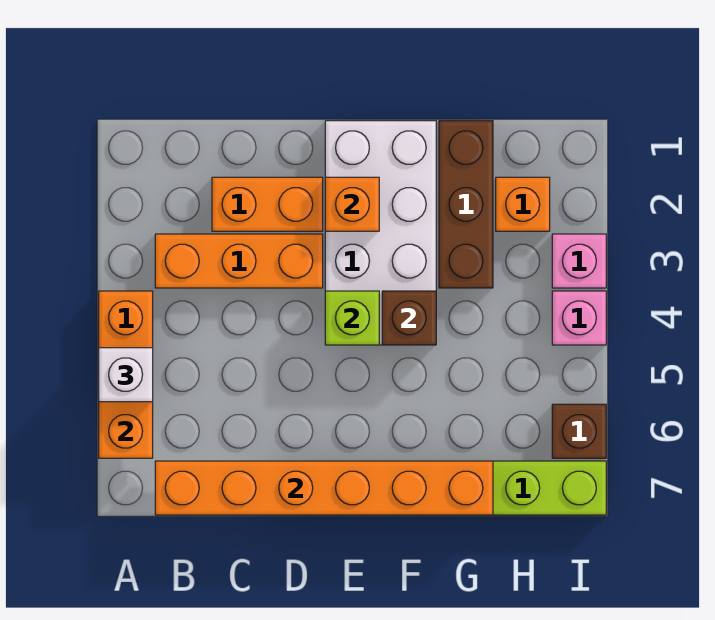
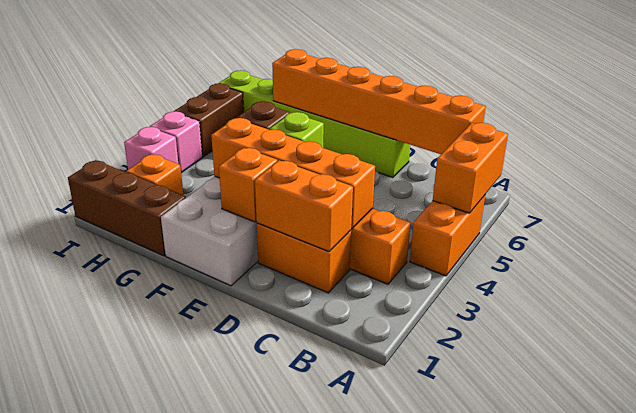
white 1x1 brick [99,348,153,402] -> none
none -> orange 1x2 brick [255,160,353,252]
none -> orange 1x4 brick [211,118,375,228]
brown 1x3 brick [439,121,493,288] -> brown 1x3 brick turned to [68,160,186,256]
brown 1x1 brick [552,404,606,458] -> brown 1x2 brick [174,83,244,157]

